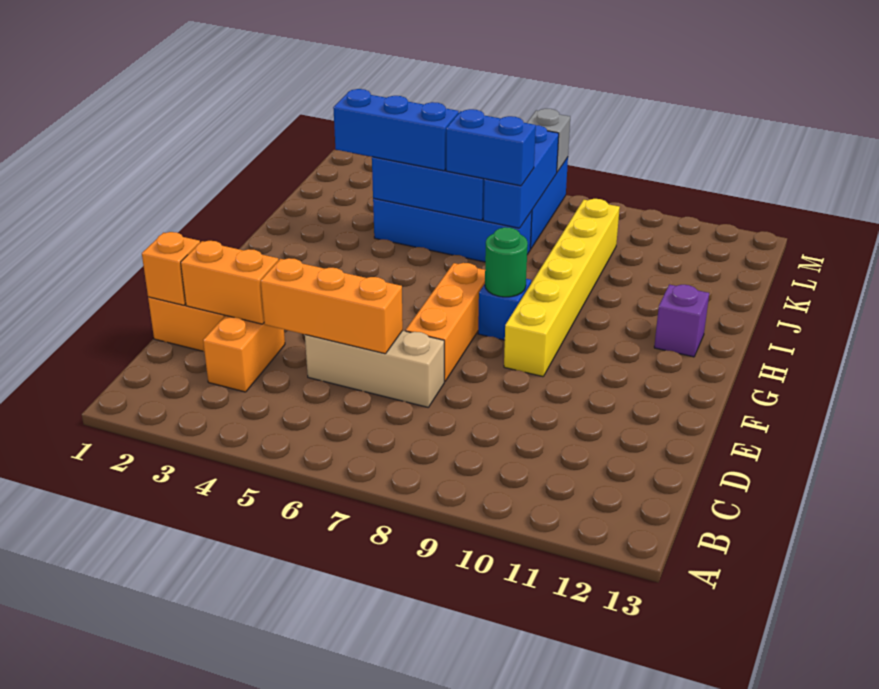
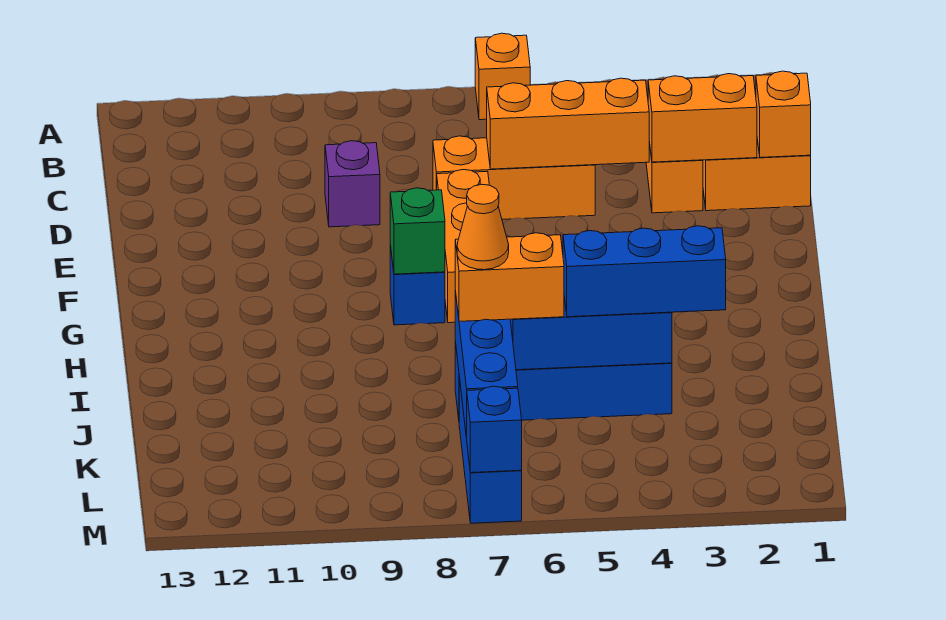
none -> orange 1x1 brick [475,33,530,120]
tan 1x3 brick [305,331,444,407] -> orange 1x3 brick [433,136,595,219]
yellow 1x6 brick [504,199,620,377] -> none
green 1x1 round brick [485,227,528,297] -> green 1x1 brick [390,188,445,274]
purple 1x1 brick [654,284,709,357] -> purple 1x1 brick moved to [325,141,380,227]
blue 1x2 brick [446,109,536,186] -> orange 1x2 brick [455,233,564,321]
none -> orange 1x1 cone [457,184,509,270]
grey 1x1 brick [527,109,570,172] -> blue 1x1 brick [466,386,522,473]

